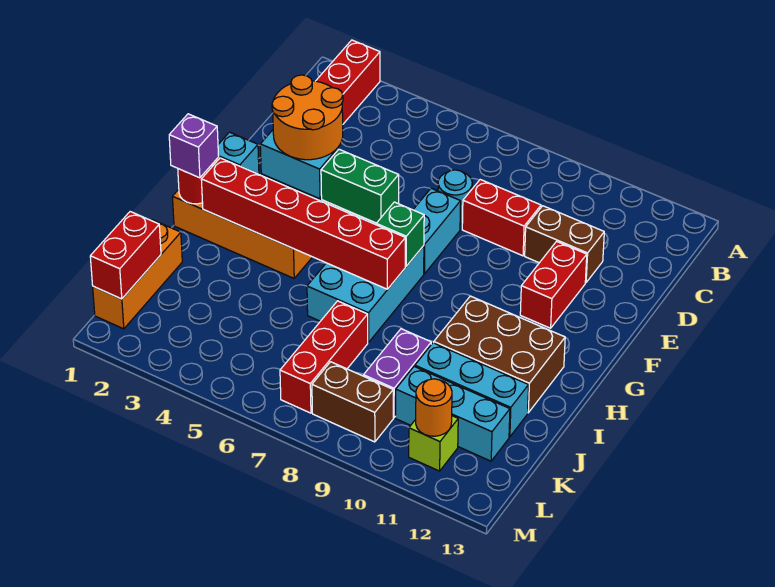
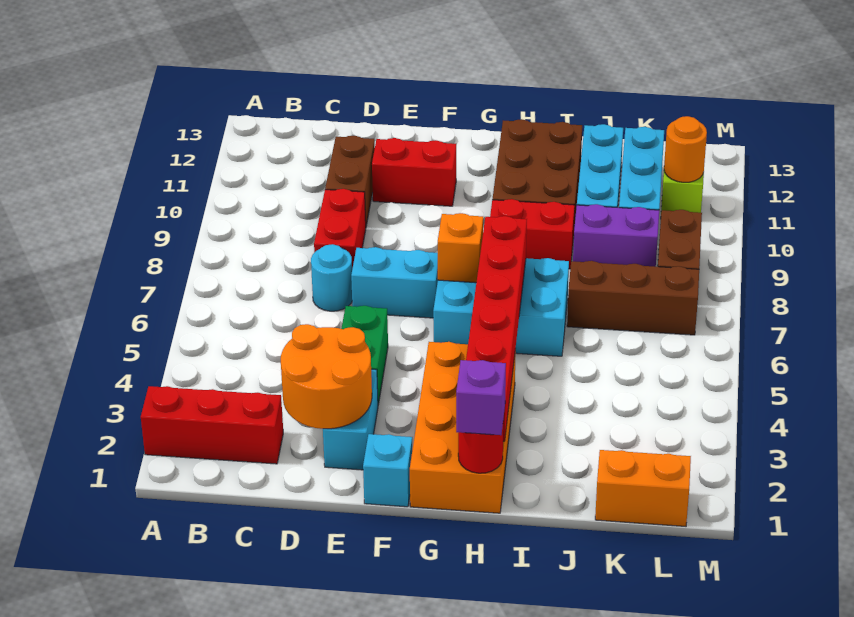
green 1x1 brick [376,202,424,266] -> orange 1x1 brick [438,213,483,283]
orange 1x3 brick [93,220,182,329] -> orange 1x2 brick [595,450,691,526]
red 1x3 brick [280,301,368,413] -> brown 1x3 brick [567,261,699,335]
red 1x2 brick [90,212,161,299] -> red 1x2 brick moved to [490,199,575,269]

